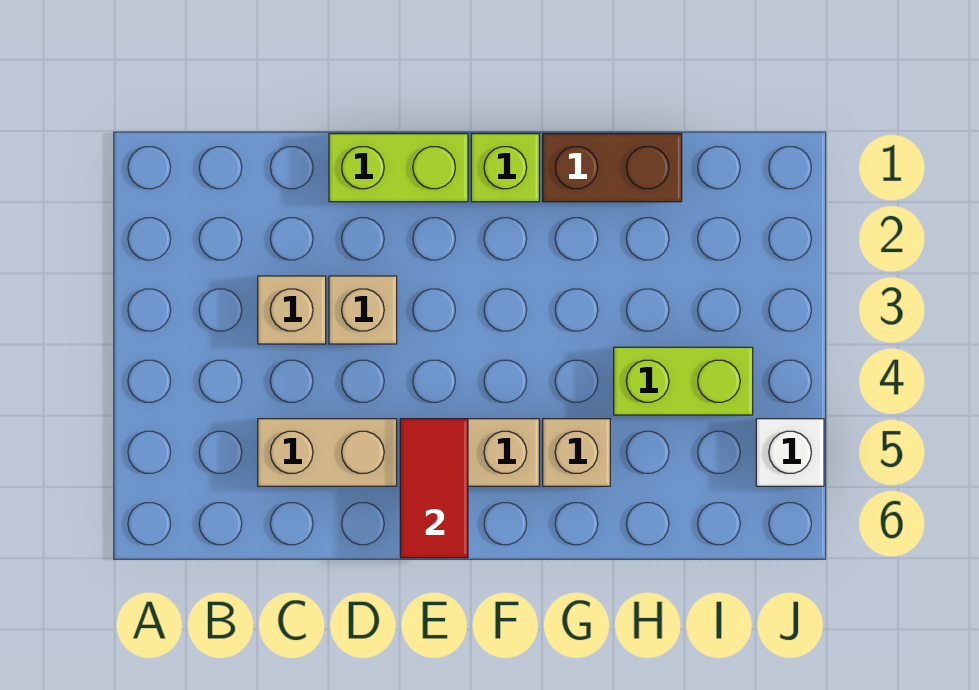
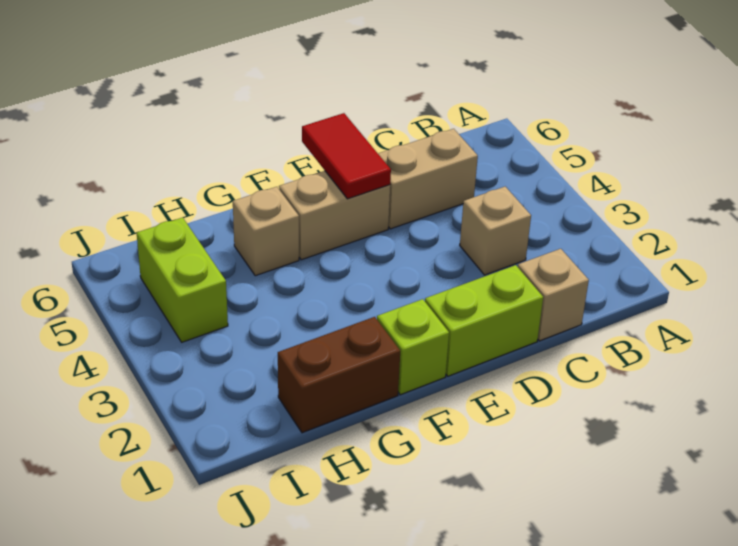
tan 1x1 brick [329,276,397,344] -> tan 1x1 brick moved to [518,249,589,341]
lime 1x2 brick [614,347,753,415] -> lime 1x2 brick turned to [137,217,228,342]
white 1x1 brick [756,419,824,486] -> none

